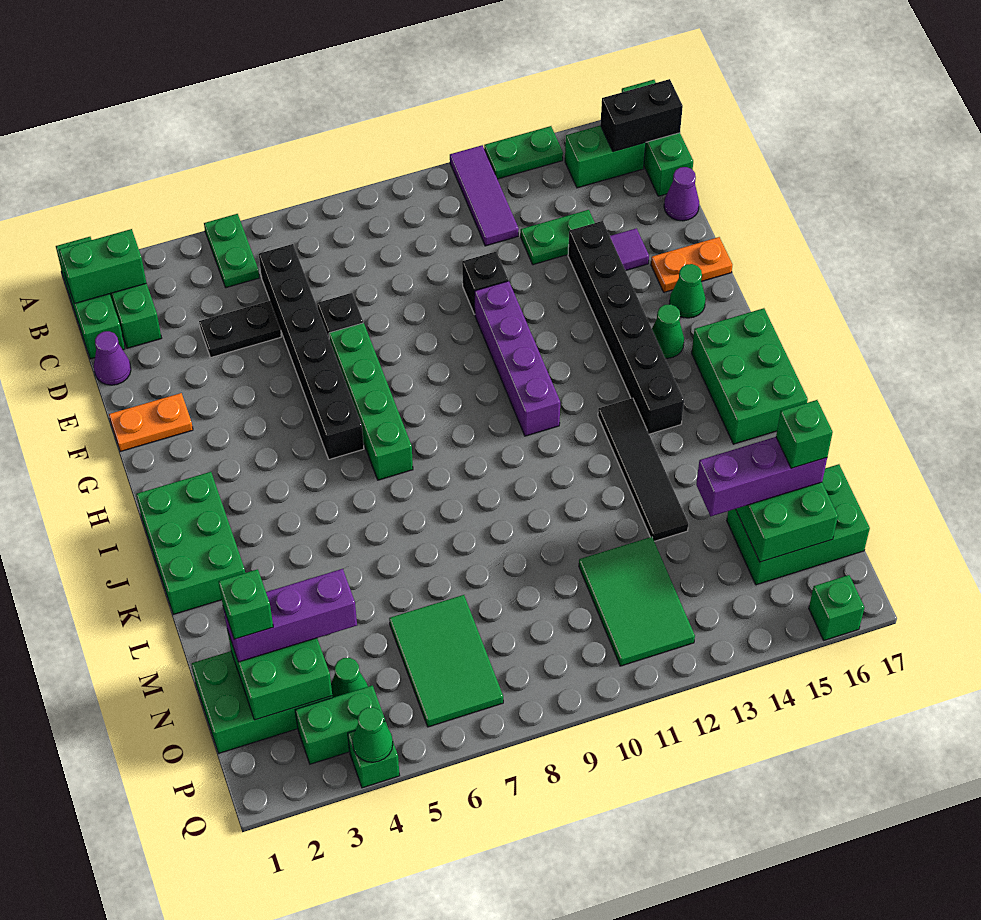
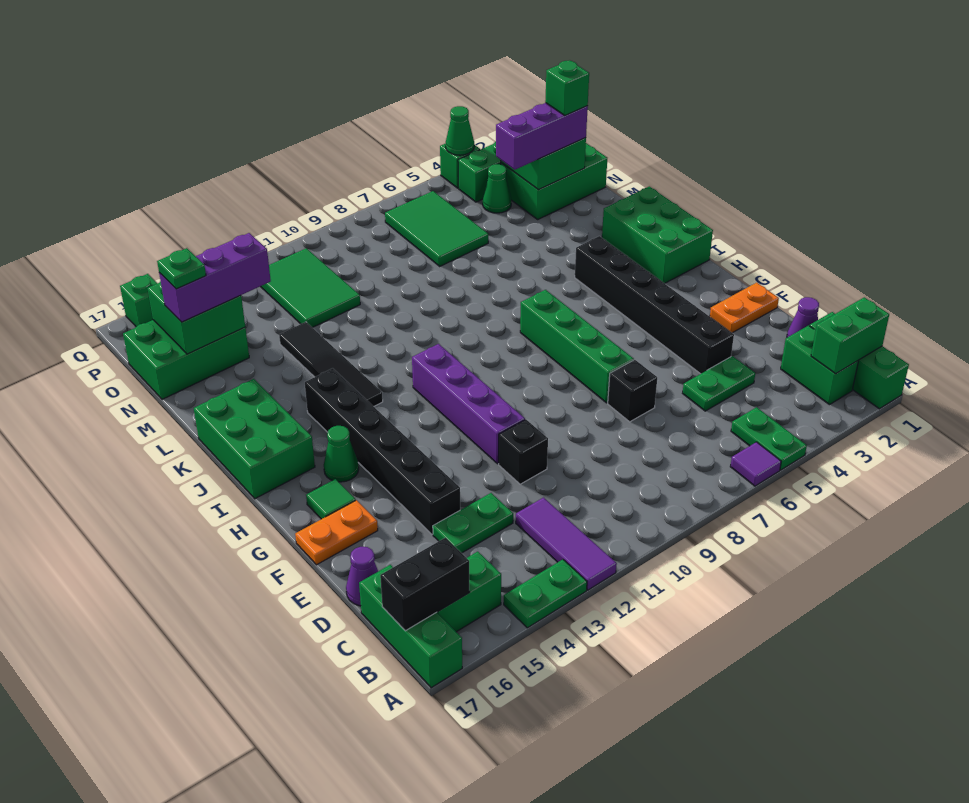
black 1x6 brick [259,244,364,459] -> black 1x6 brick moved to [575,236,734,374]
black 1x2 plate [199,301,281,357] -> green 1x2 plate [683,356,755,411]
purple 1x1 tile [610,228,649,271] -> purple 1x1 tile moved to [730,442,781,486]
green 1x1 cone [670,264,706,318] -> green 1x1 tile [306,479,356,519]
green 1x1 brick [776,400,833,468] -> green 1x1 plate [157,248,206,289]

